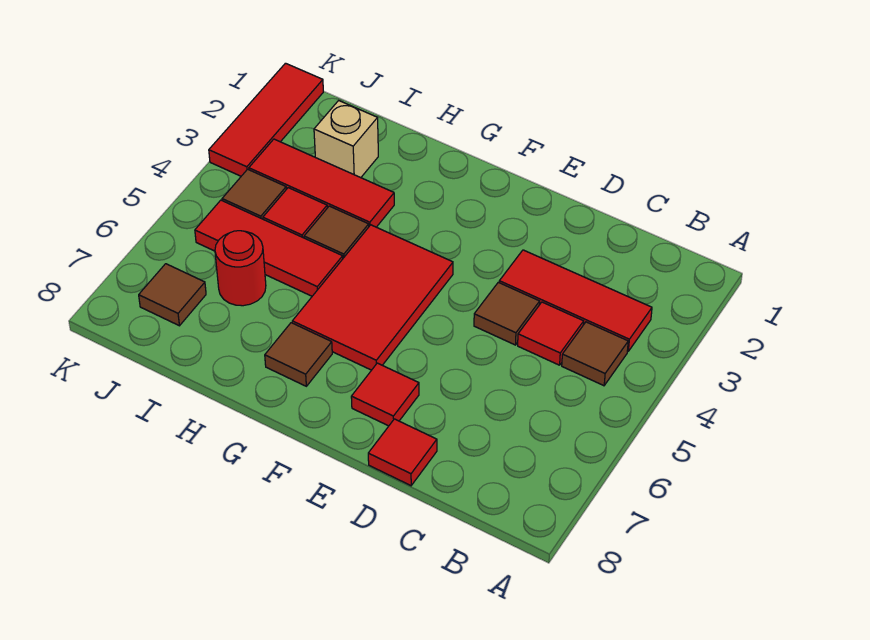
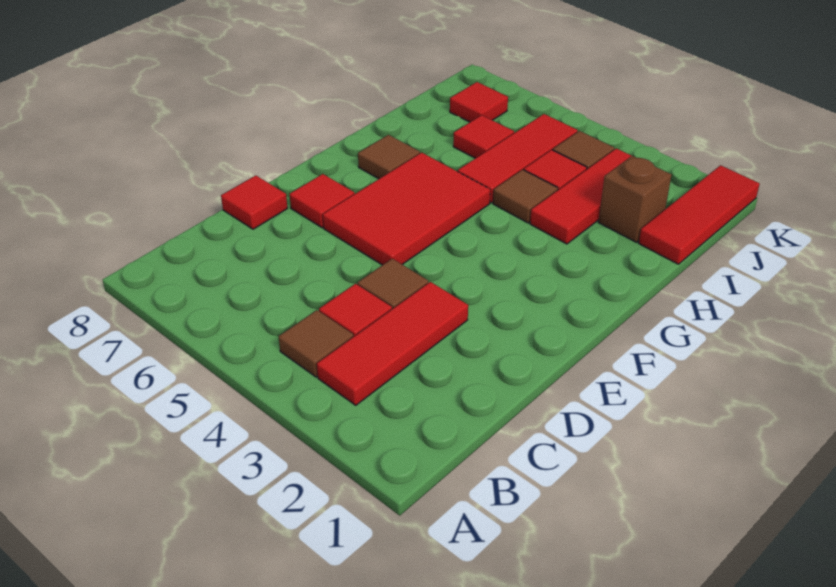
red 2x3 tile [292,225,453,370] -> red 2x3 tile turned to [323,153,490,265]
tan 1x1 brick [314,101,378,178] -> brown 1x1 brick [598,156,671,242]
red 1x1 round brick [215,231,266,306] -> red 1x1 tile [453,115,514,158]
brown 1x1 tile [139,264,206,326] -> red 1x1 tile [450,82,508,122]
red 1x3 tile [209,63,323,176] -> red 1x3 tile turned to [639,165,760,264]

